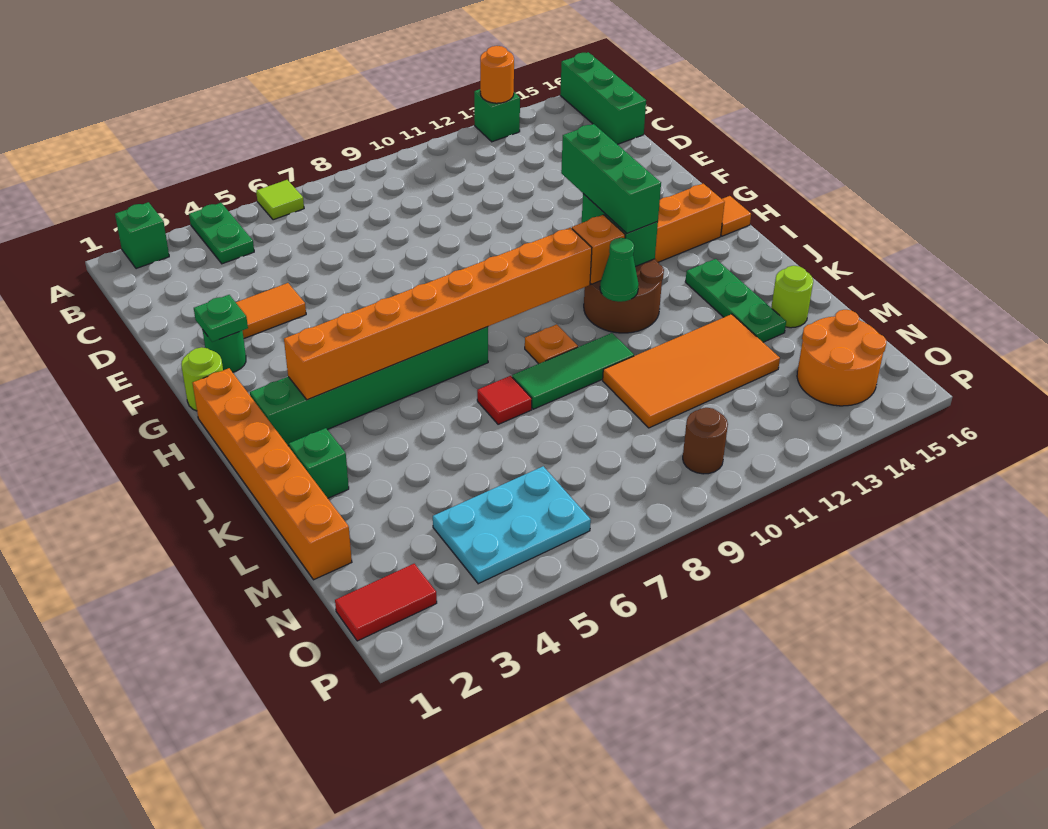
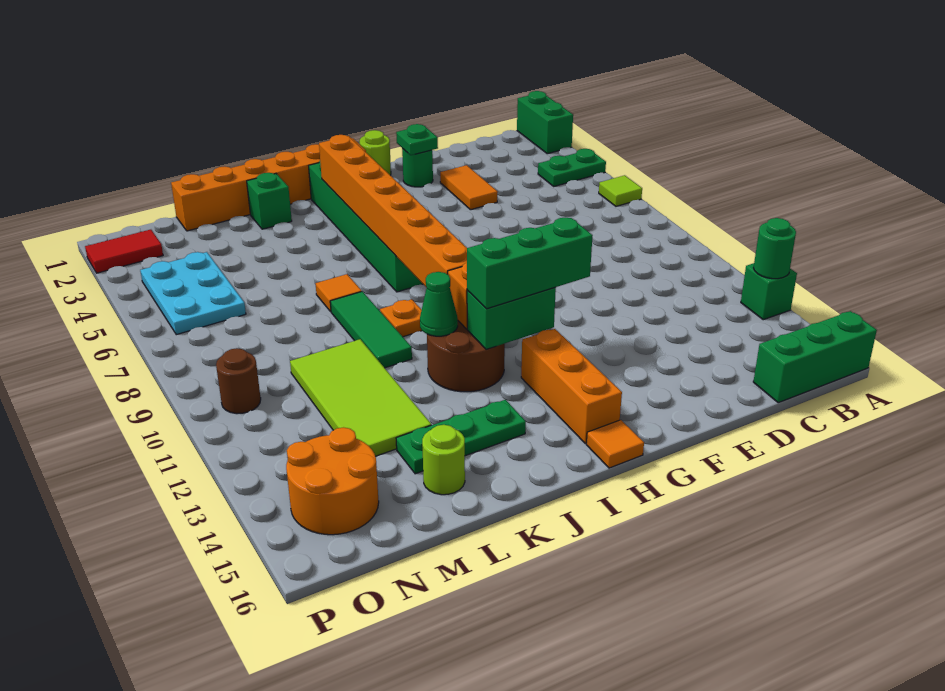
green 1x1 brick [115,202,169,269] -> green 1x2 brick [517,91,573,154]
orange 1x1 round brick [480,46,514,103] -> green 1x1 round brick [754,218,796,279]
red 1x1 tile [477,376,532,424] -> orange 1x1 tile [316,274,362,311]
orange 2x4 tile [603,314,780,428] -> lime 2x4 tile [290,339,431,456]
red 1x2 tile [335,564,437,641] -> red 1x2 tile turned to [85,230,163,273]

